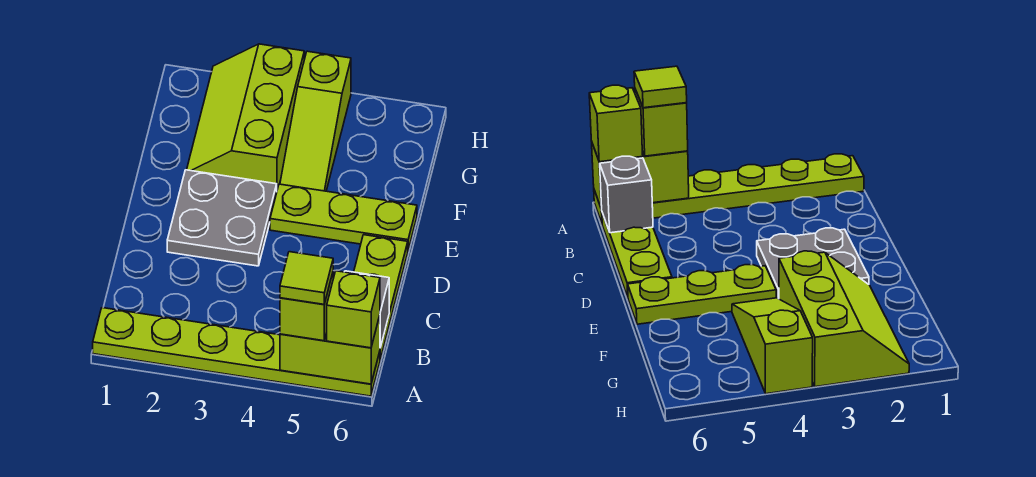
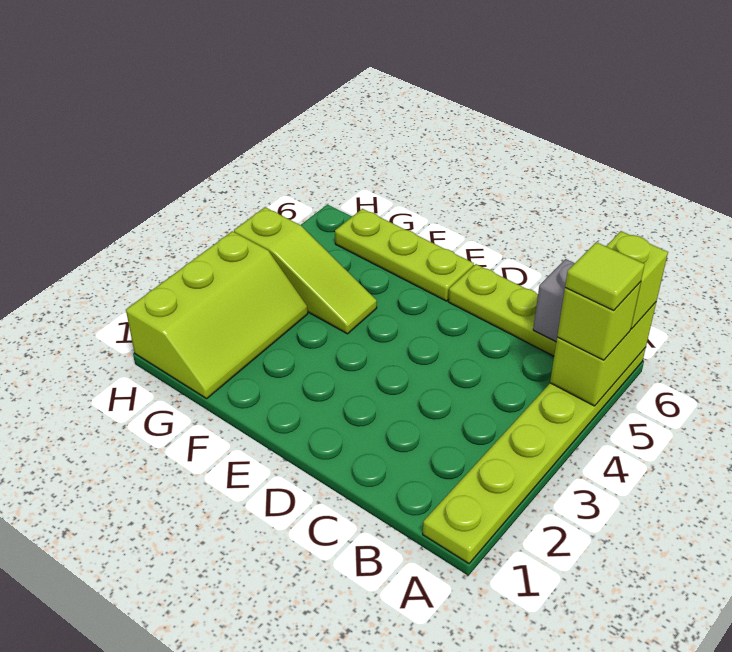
grey 2x2 plate [167,170,277,266] -> none
lime 1x3 plate [270,184,417,250] -> lime 1x3 plate turned to [335,209,474,301]
lime 2x3 slope [187,44,304,190] -> lime 2x3 slope turned to [126,231,308,399]

